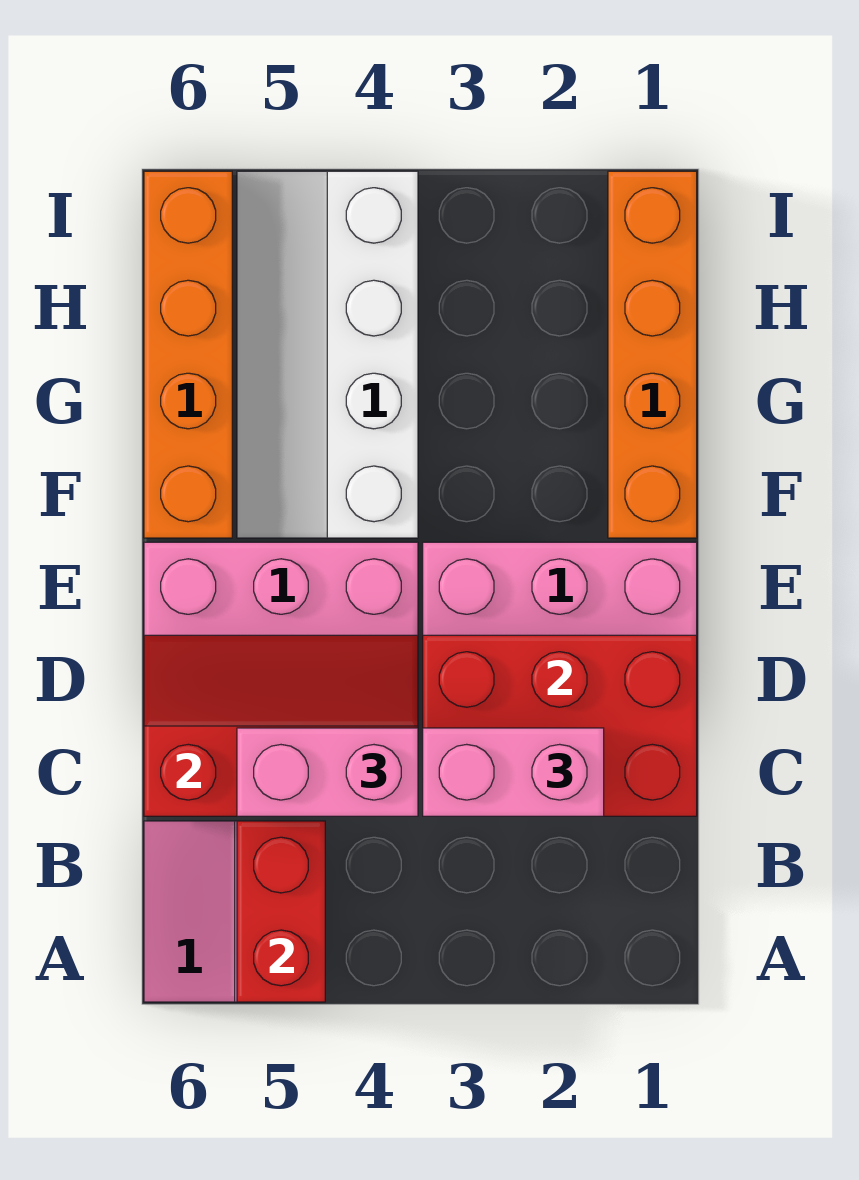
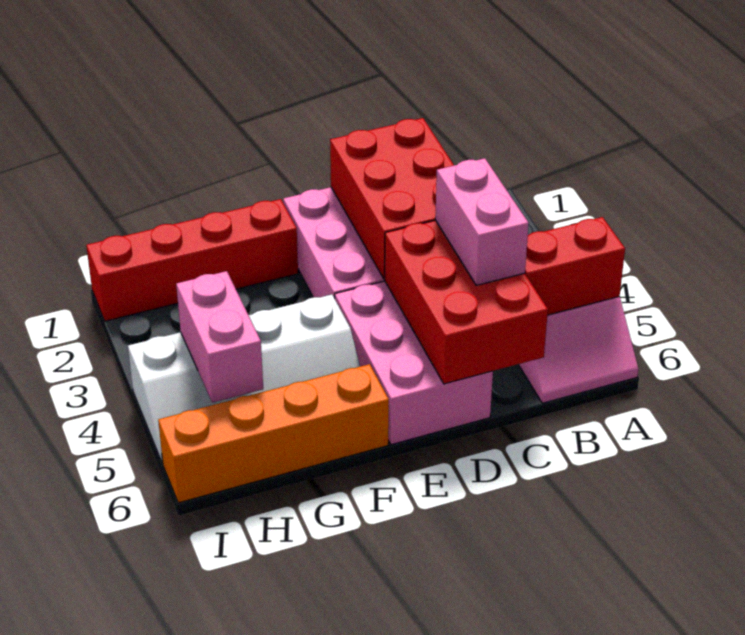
pink 1x2 brick [423,728,604,816] -> pink 1x2 brick moved to [176,271,263,403]
red 2x3 slope [144,635,418,816] -> red 2x3 brick [385,220,548,384]
orange 1x4 brick [608,171,697,538] -> red 1x4 brick [86,199,298,321]

